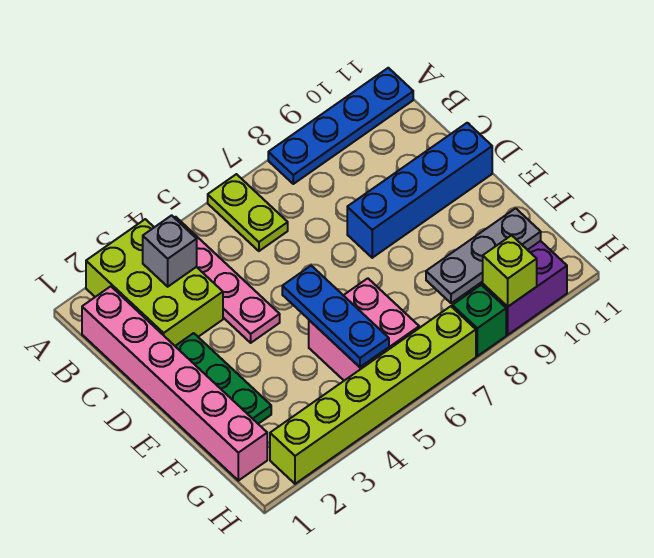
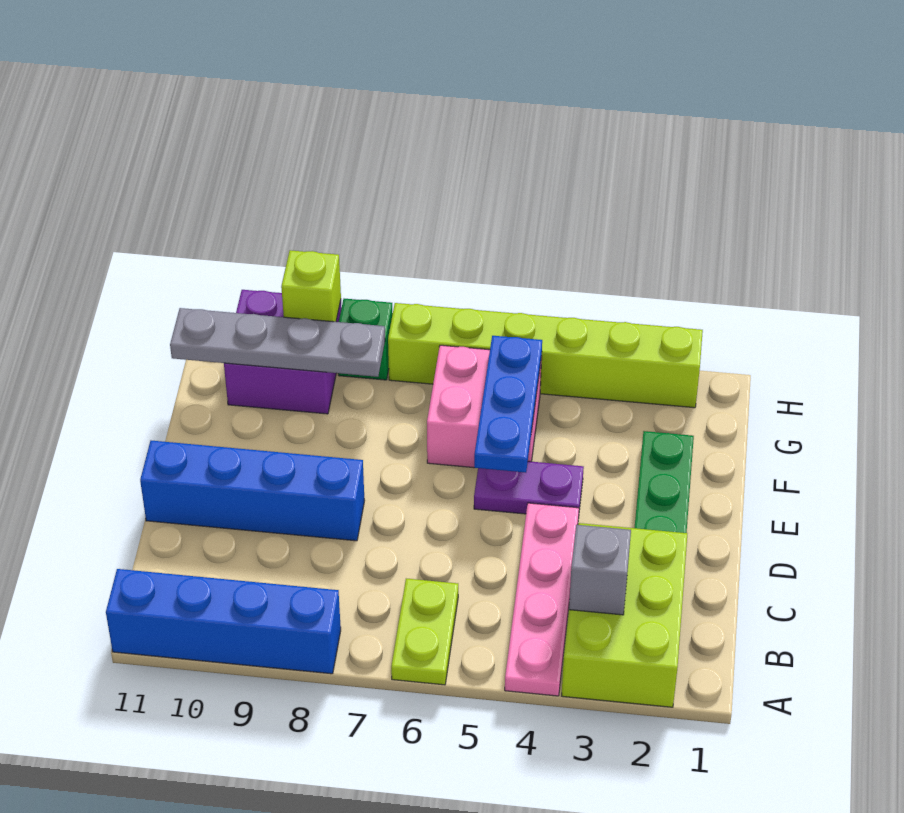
blue 1x4 plate [268,68,413,184] -> blue 1x4 brick [106,569,341,674]
pink 1x6 brick [82,286,267,481] -> none
none -> purple 1x2 plate [474,461,584,518]
grey 1x3 plate [426,208,541,303] -> grey 1x4 plate [170,308,385,377]

